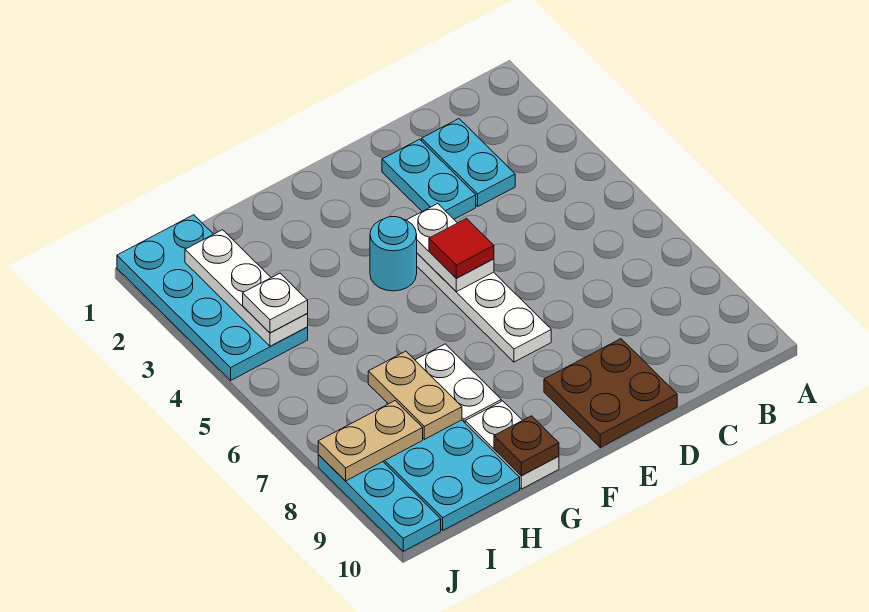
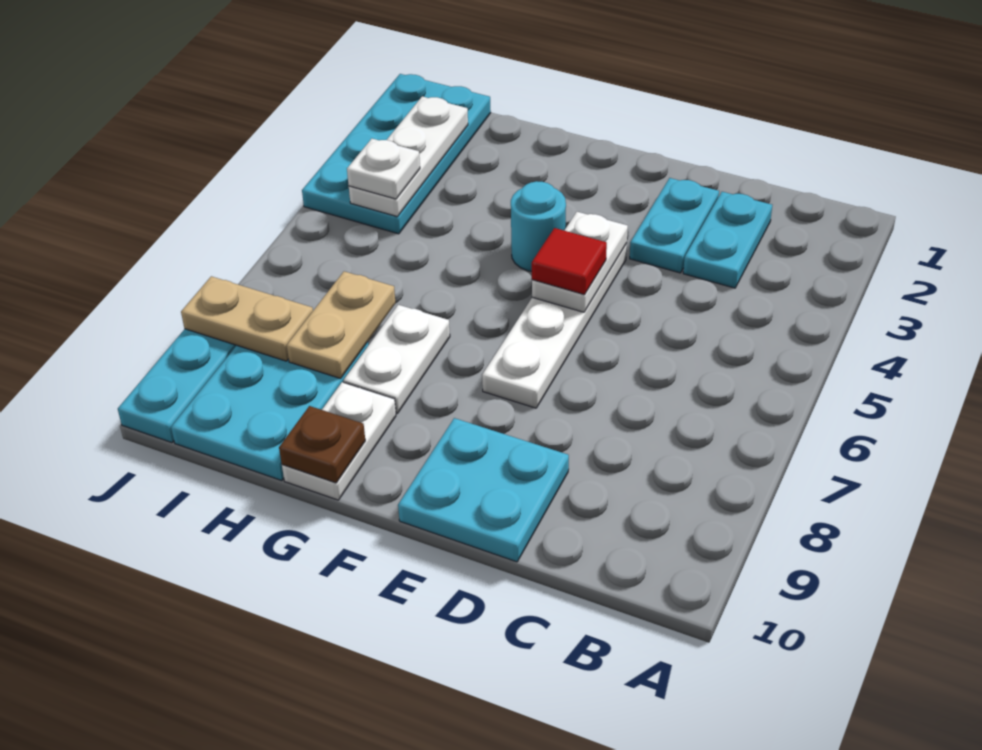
brown 2x2 plate [544,339,677,447] -> cyan 2x2 plate [398,418,569,562]

